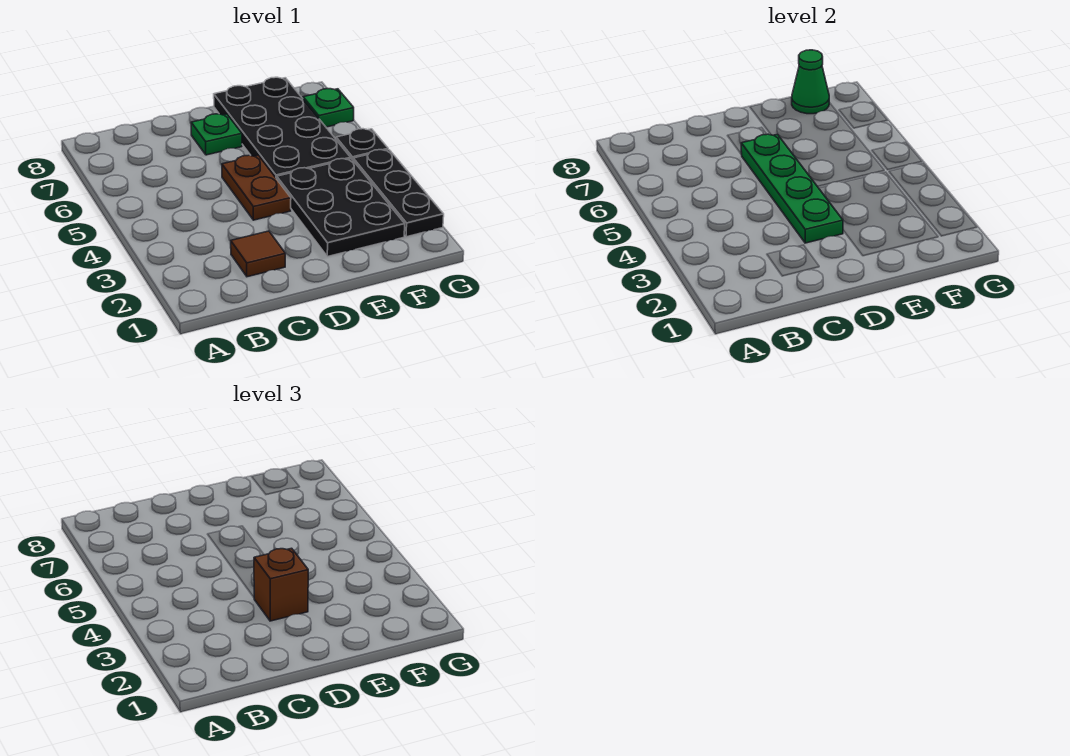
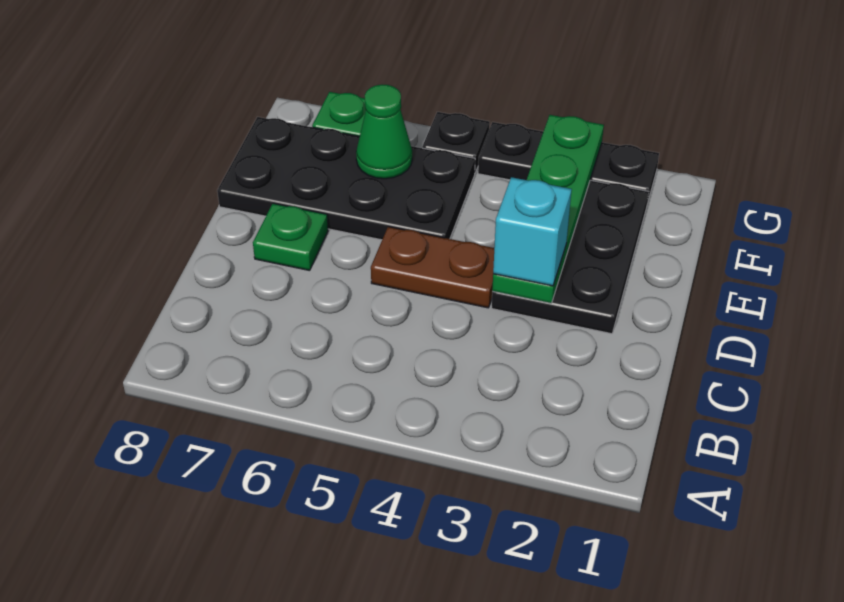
brown 1x1 tile [231,231,285,277] -> none
green 1x4 plate [741,134,843,243] -> green 1x4 plate turned to [492,115,604,303]
brown 1x1 brick [254,548,308,621] -> cyan 1x1 brick [493,177,572,286]
black 2x3 plate [277,159,405,257] -> black 2x3 plate turned to [492,180,649,334]
green 1x1 cone [792,50,829,114] -> green 1x1 cone moved to [356,84,412,179]

